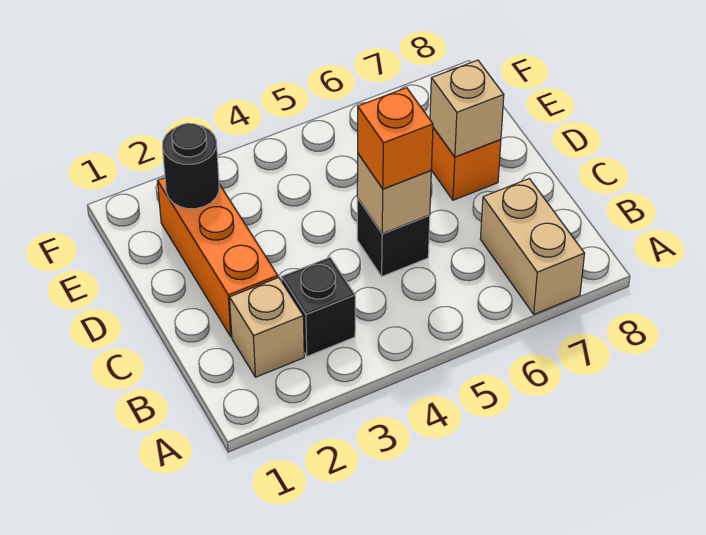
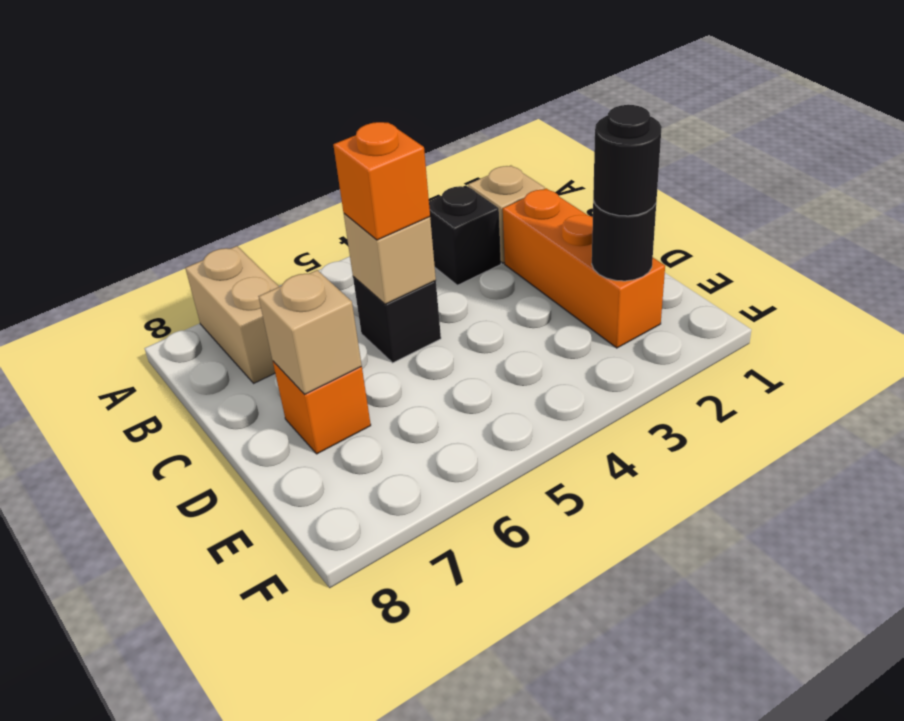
none -> black 1x1 round brick [593,105,662,216]

